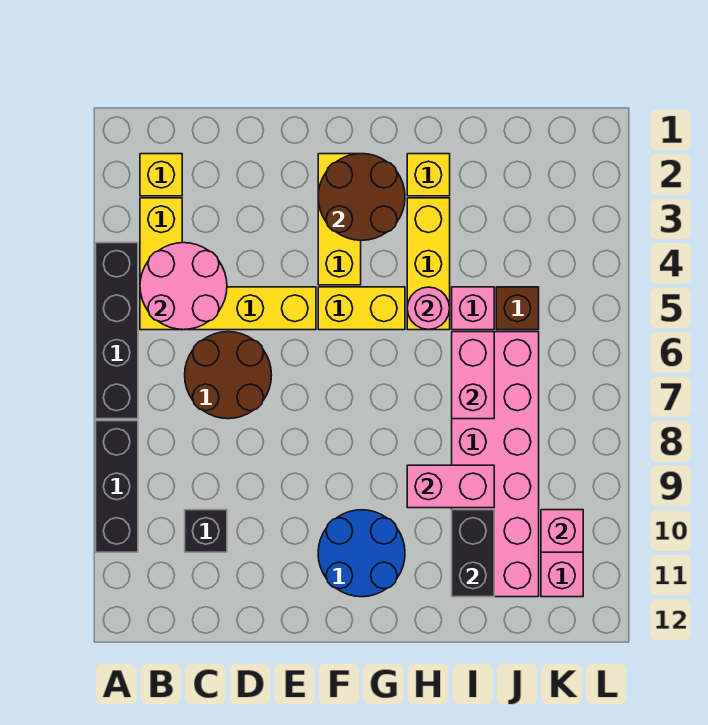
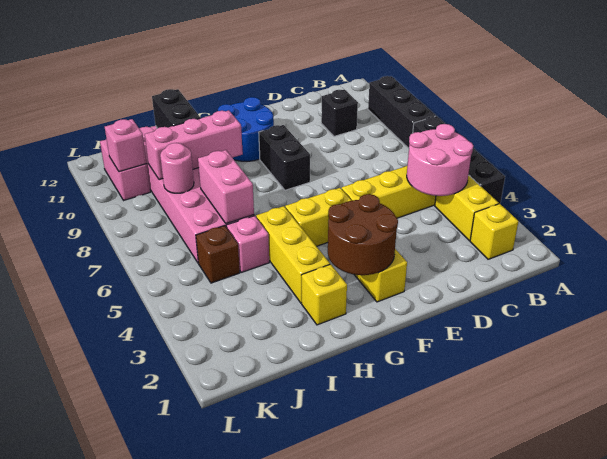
brown 2x2 round brick [185,332,271,419] -> none
none -> black 1x2 brick [259,125,310,190]
pink 1x1 round brick [407,287,450,330] -> pink 1x1 round brick moved to [160,143,194,193]
pink 1x2 brick [407,465,494,508] -> pink 1x3 brick [145,110,243,180]

